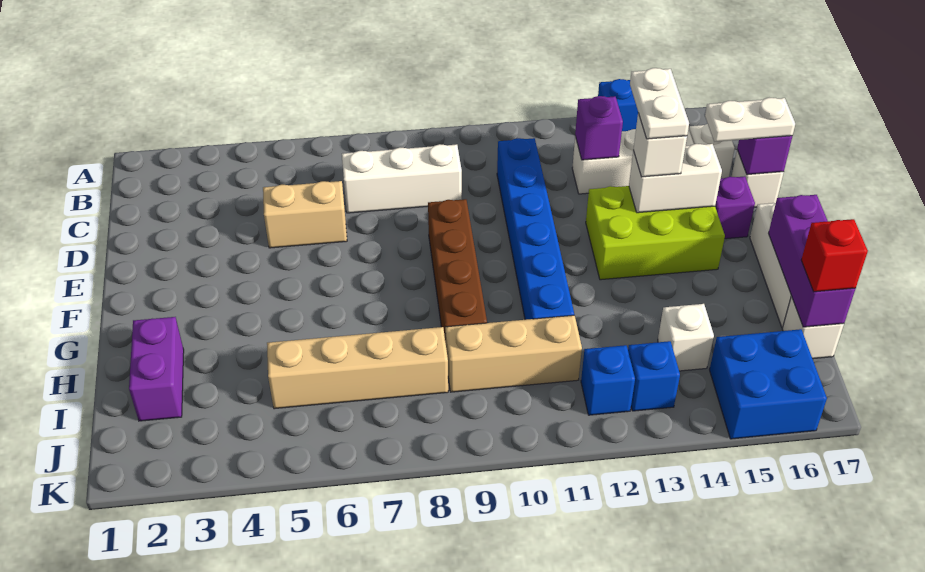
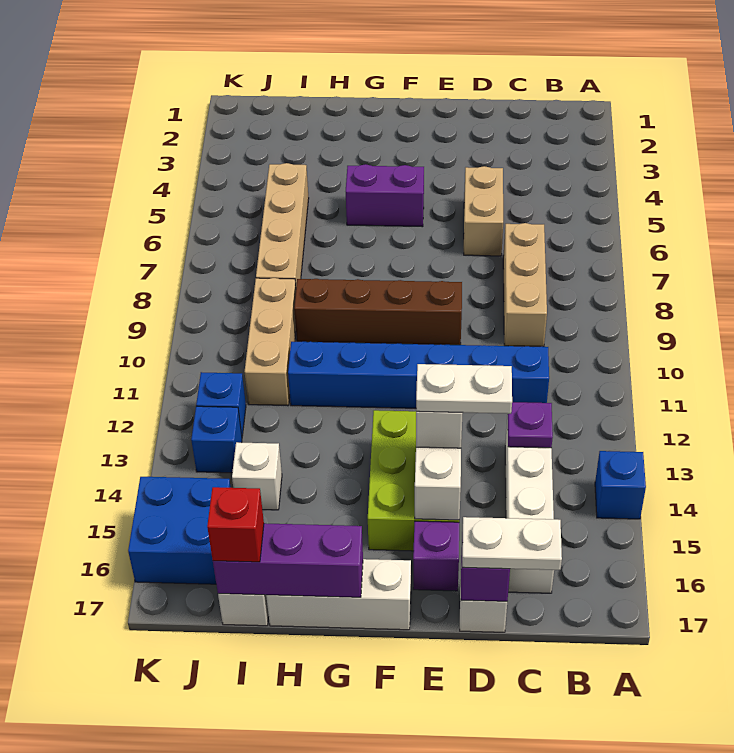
white 1x3 brick [342,144,462,213] -> tan 1x3 brick [503,223,547,347]
purple 1x1 brick [575,96,623,160] -> purple 1x1 plate [508,402,553,448]
white 1x2 plate [705,98,795,142] -> white 1x2 plate turned to [462,517,562,570]
purple 1x2 brick [129,317,184,421] -> purple 1x2 brick moved to [346,164,424,227]

